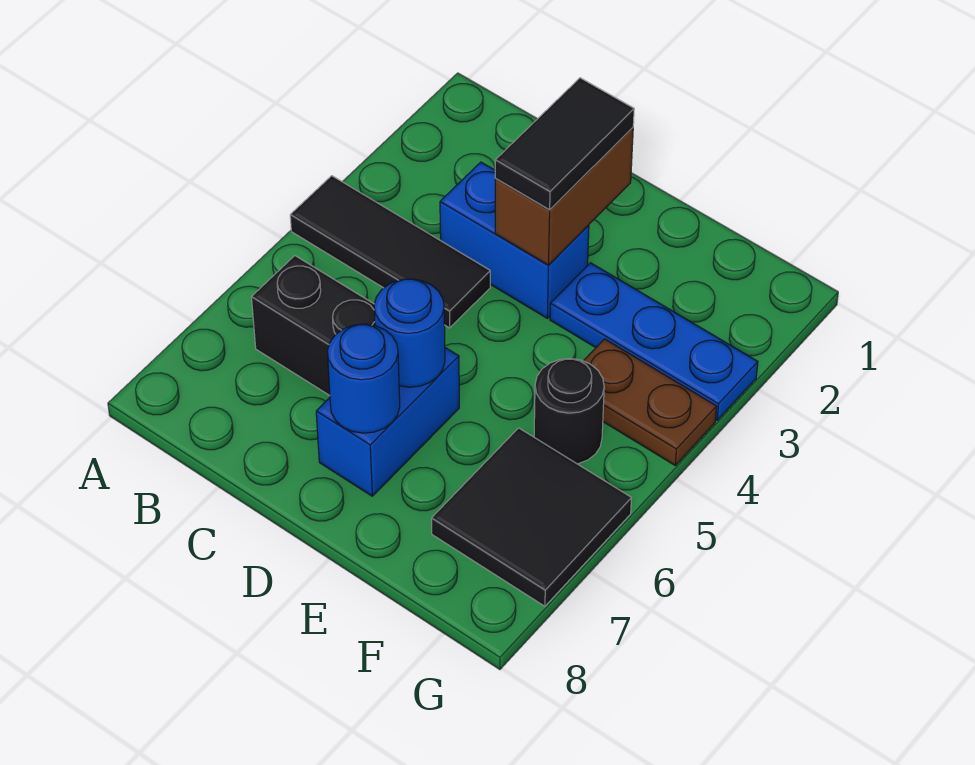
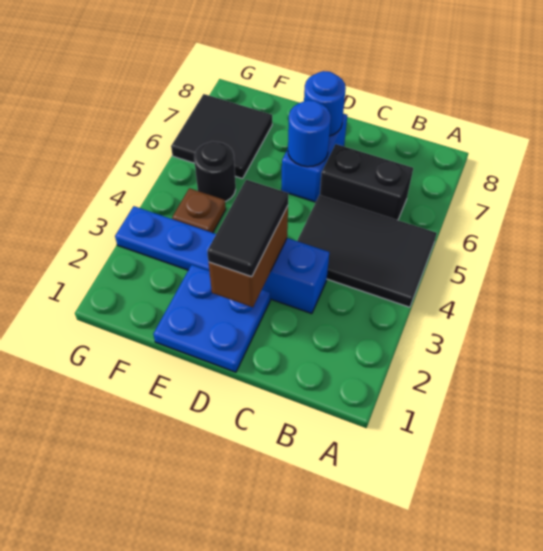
black 1x3 tile [290,176,490,328] -> black 2x3 tile [297,195,437,307]
none -> blue 2x2 plate [153,265,270,372]
brown 1x2 plate [584,339,717,465] -> brown 1x1 plate [172,188,226,233]

